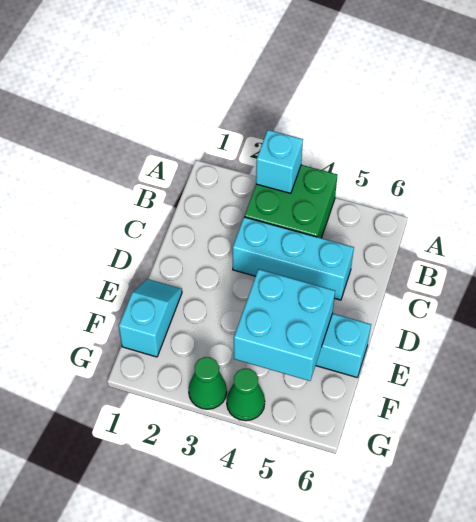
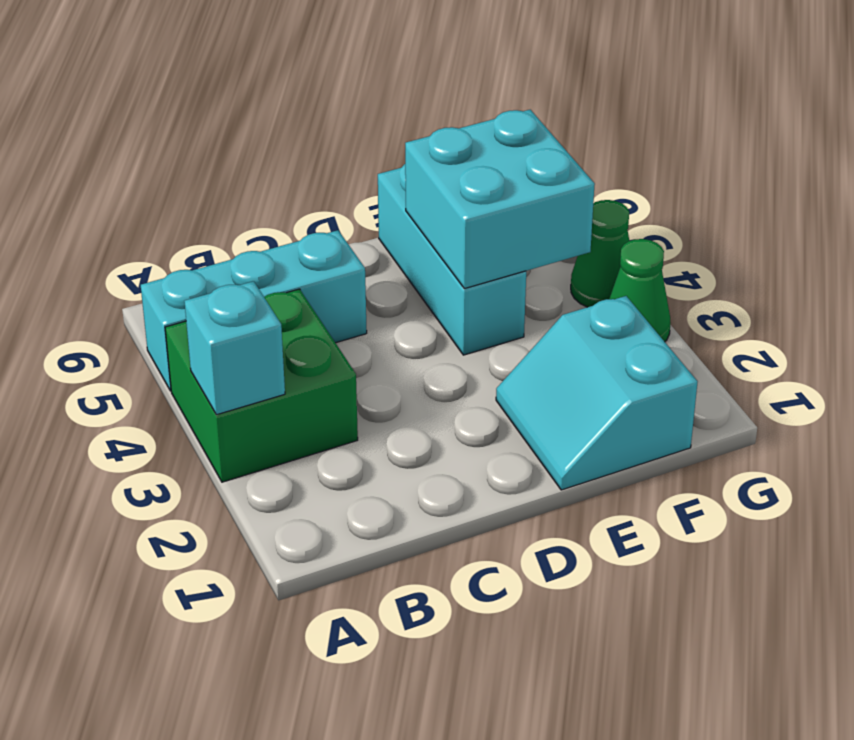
cyan 1x3 brick [233,217,354,300] -> cyan 1x3 brick turned to [141,230,367,391]
cyan 1x2 slope [119,279,182,357] -> cyan 2x2 slope [496,296,698,490]

